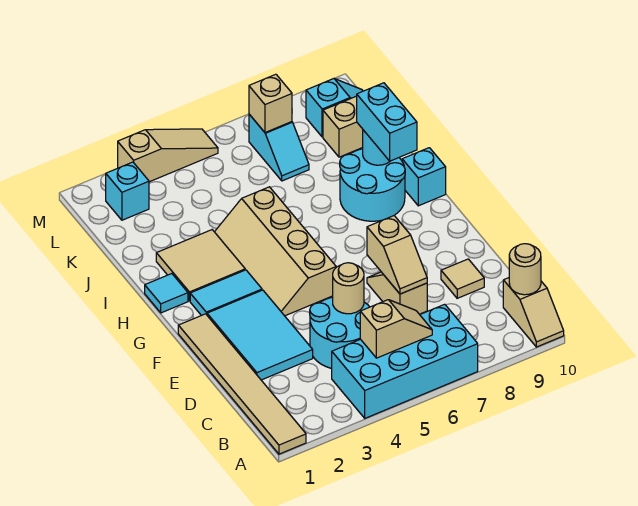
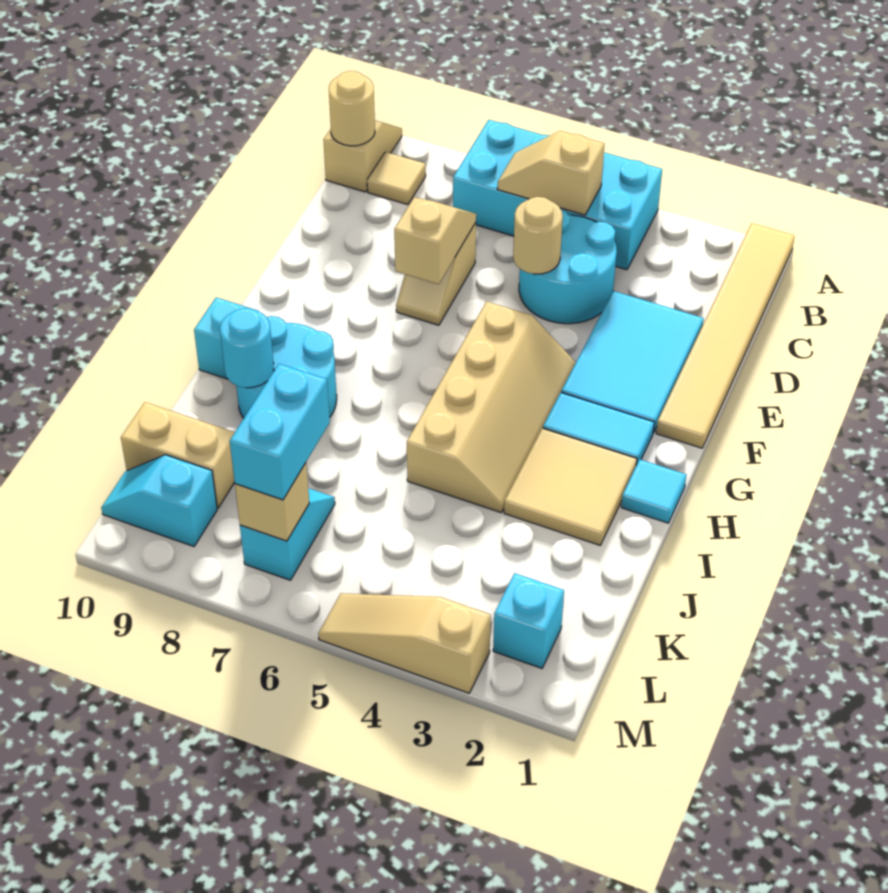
tan 1x1 tile [441,259,484,298] -> tan 1x1 tile moved to [367,152,426,205]
cyan 1x2 brick [357,83,417,161] -> cyan 1x2 brick moved to [230,364,330,500]

